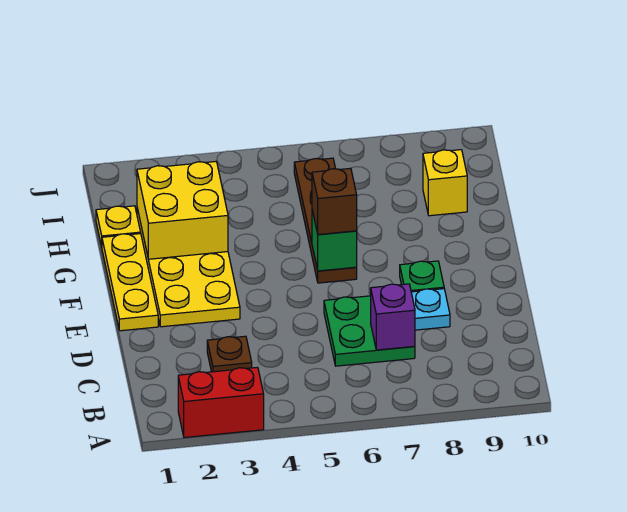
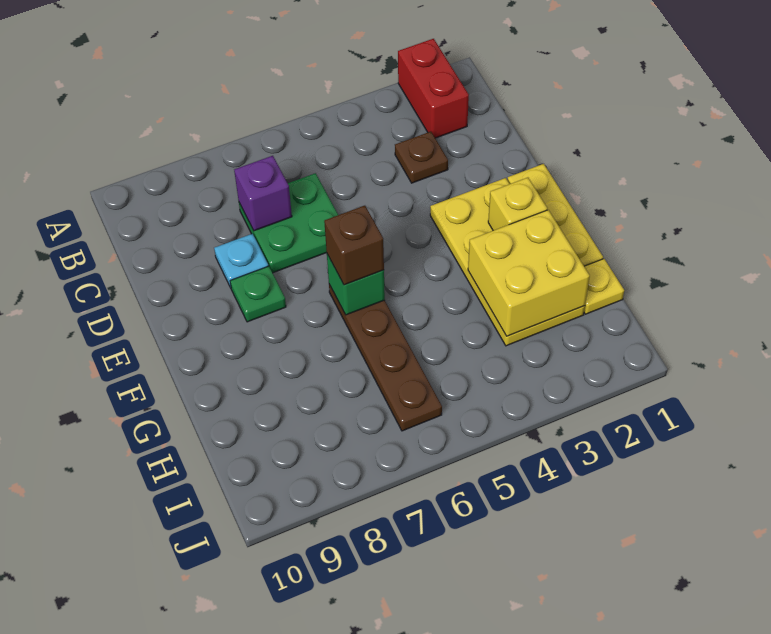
red 1x2 brick [178,367,264,438] -> red 1x2 brick turned to [398,39,469,138]
yellow 1x1 brick [423,150,467,216] -> yellow 1x1 brick moved to [488,178,547,231]

